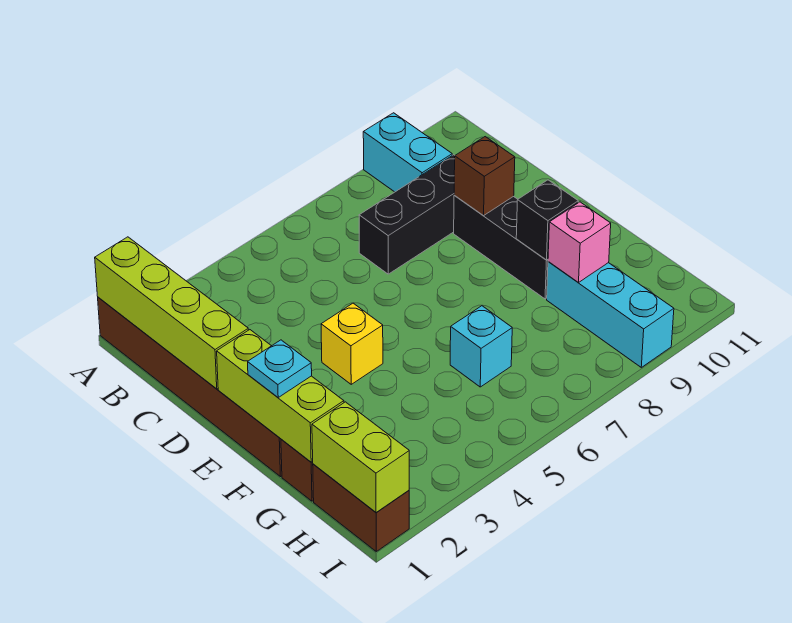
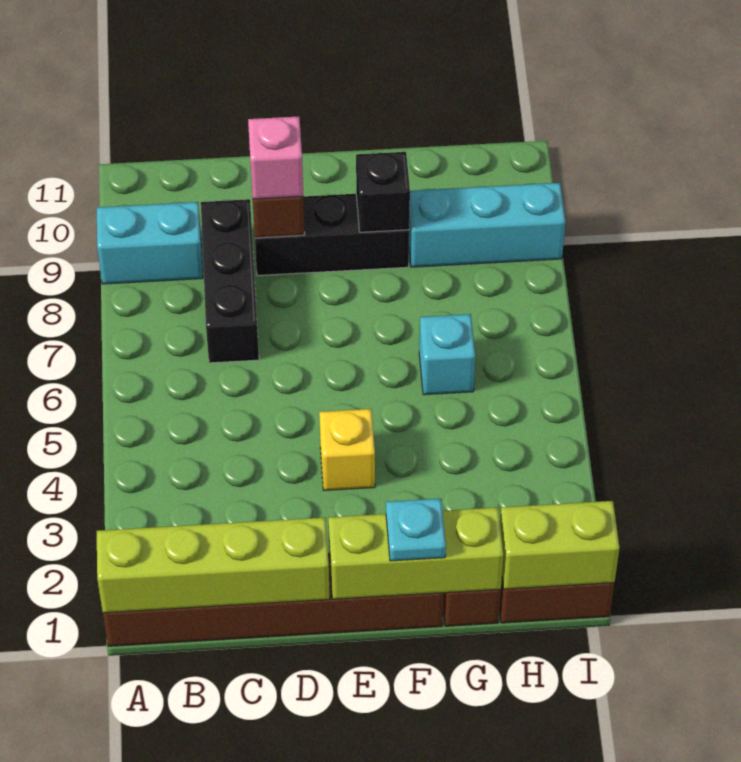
pink 1x1 brick [548,202,611,282] -> pink 1x1 brick moved to [248,116,303,199]

